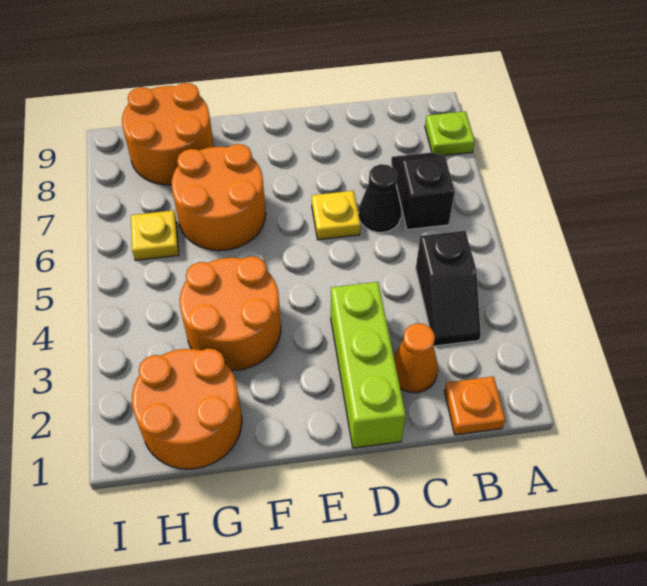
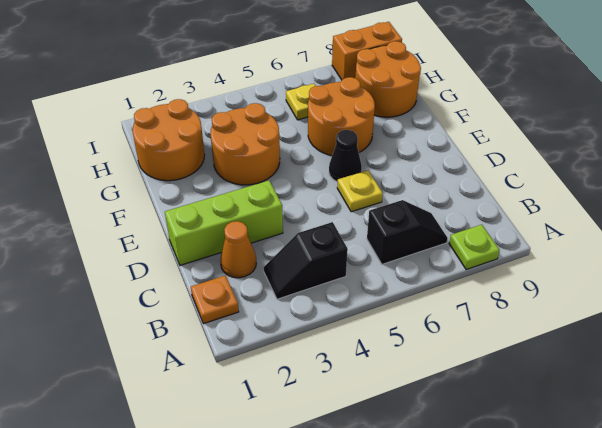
black 1x1 cone [359,164,401,232] -> black 1x1 cone moved to [329,130,362,182]
none -> orange 1x2 brick [332,22,402,80]

